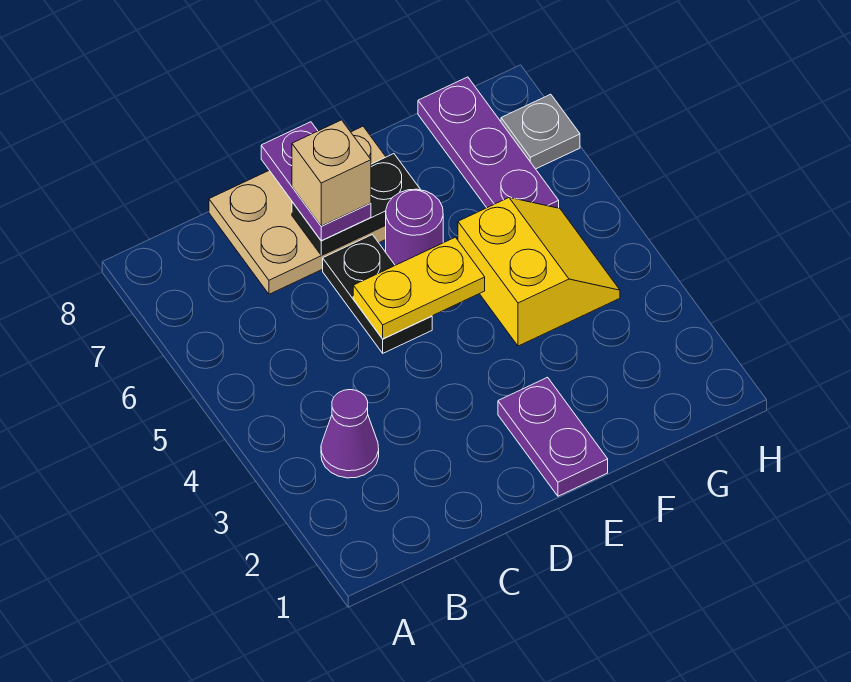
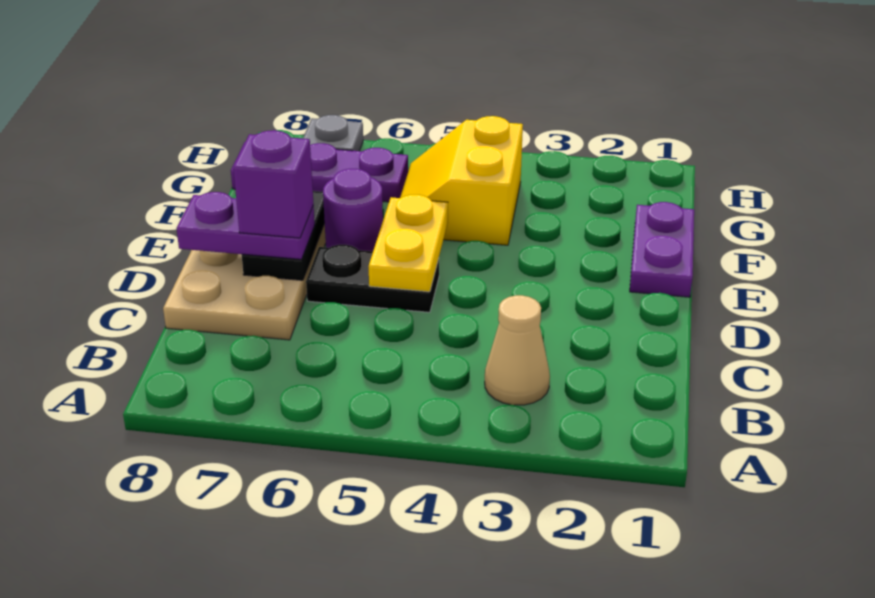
purple 1x1 cone [321,390,379,478] -> tan 1x1 cone [485,295,550,405]
tan 1x1 brick [292,120,371,226] -> purple 1x1 brick [233,130,313,238]
purple 1x2 plate [498,377,608,496] -> purple 1x2 plate turned to [630,202,694,297]
yellow 2x2 slope [458,198,620,346] -> yellow 2x2 slope turned to [400,116,523,245]

